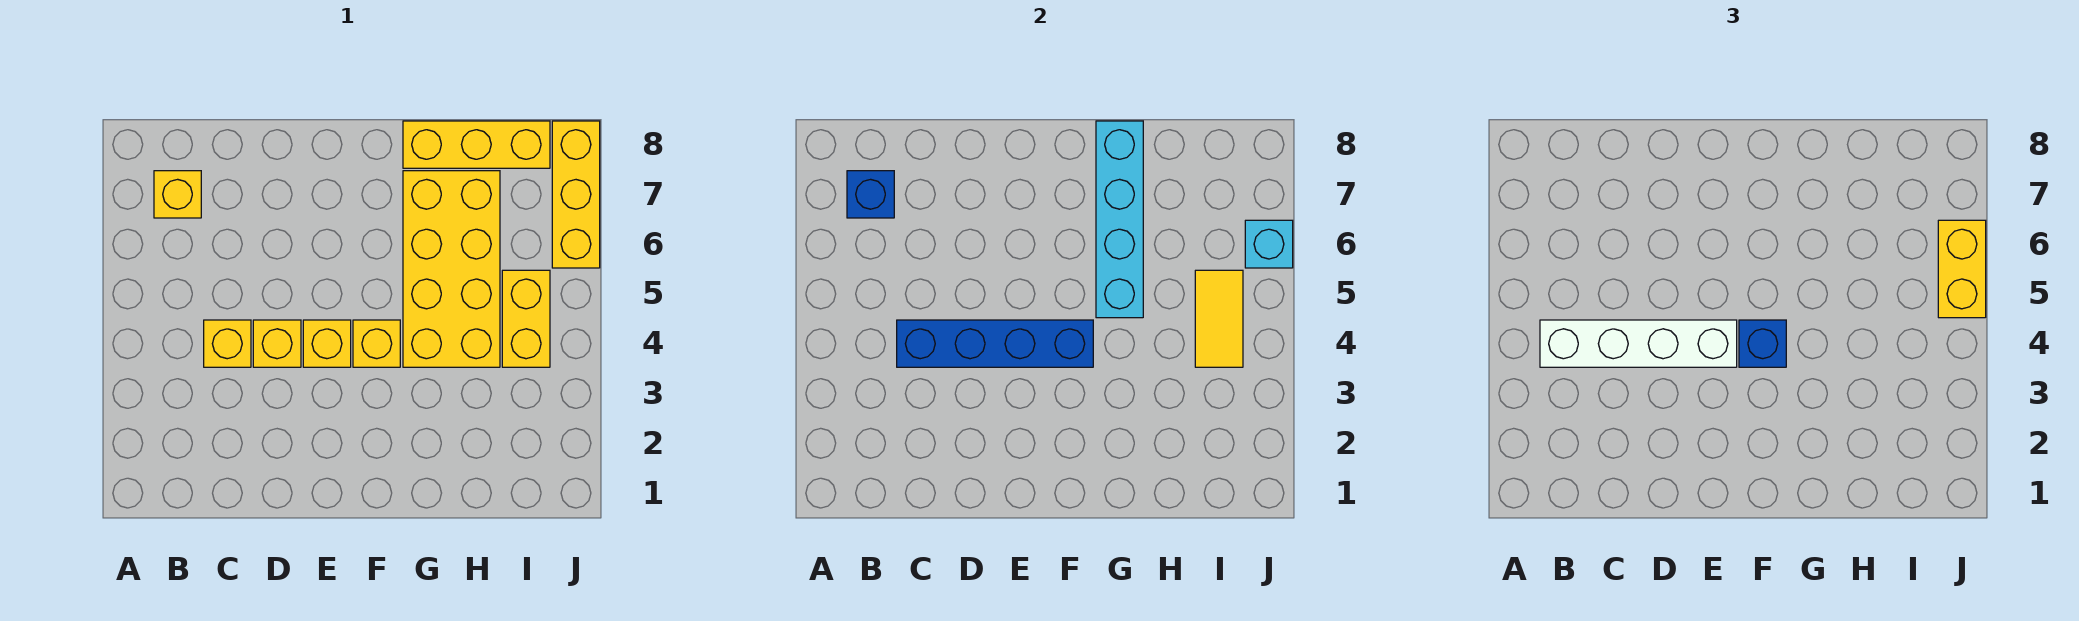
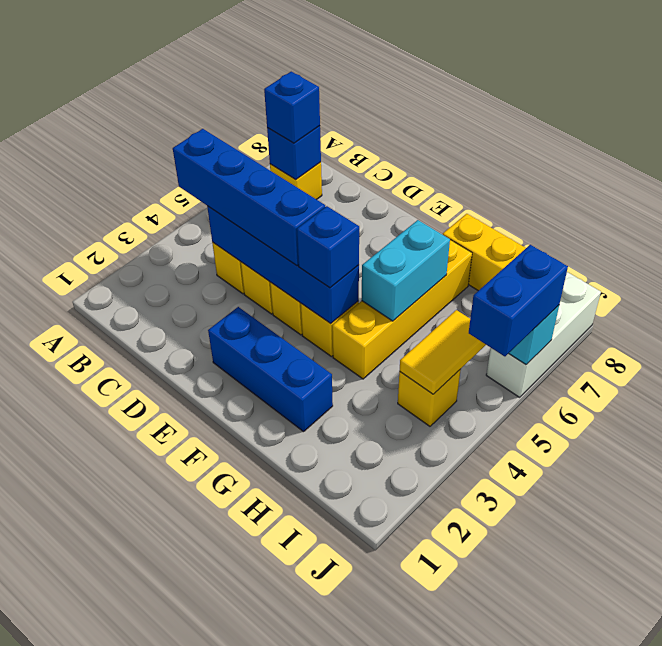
white 1x4 brick [1540,320,1737,367] -> blue 1x4 brick [173,129,325,266]
none -> blue 1x1 brick [264,72,320,143]
none -> blue 1x3 brick [208,307,333,432]
yellow 2x4 brick [403,171,500,367] -> yellow 1x4 brick [332,240,472,379]
cyan 1x4 brick [1096,121,1143,318] -> cyan 1x2 brick [362,220,450,321]
yellow 1x2 brick [502,270,550,367] -> yellow 1x1 brick [398,369,461,426]
yellow 1x2 brick [1938,220,1986,318] -> blue 1x2 brick [469,245,568,356]
yellow 1x3 brick [552,121,600,268] -> white 1x3 brick [486,272,601,397]

